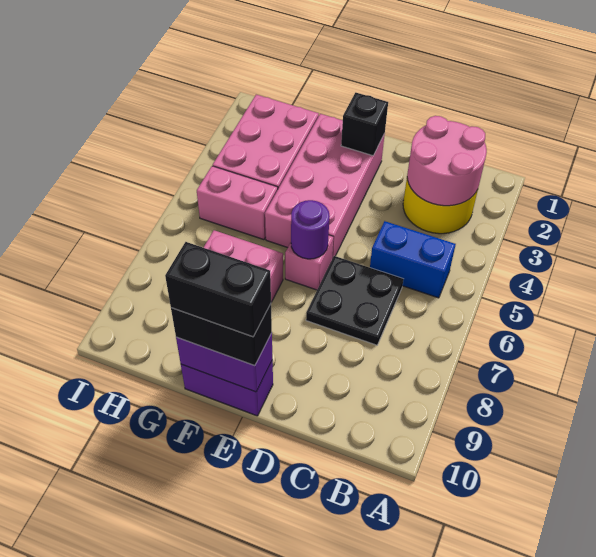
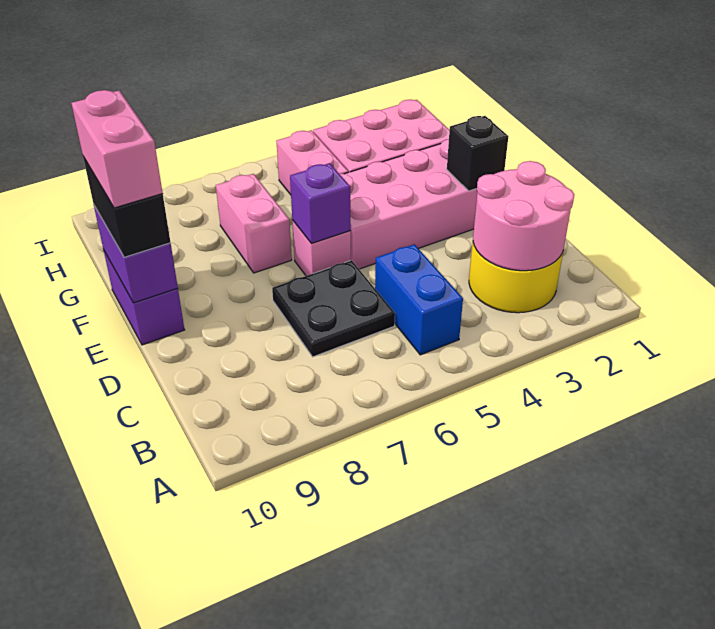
purple 1x1 round brick [291,200,330,259] -> purple 1x1 brick [290,163,351,243]
black 1x2 brick [165,242,271,337] -> pink 1x2 brick [71,90,163,208]

